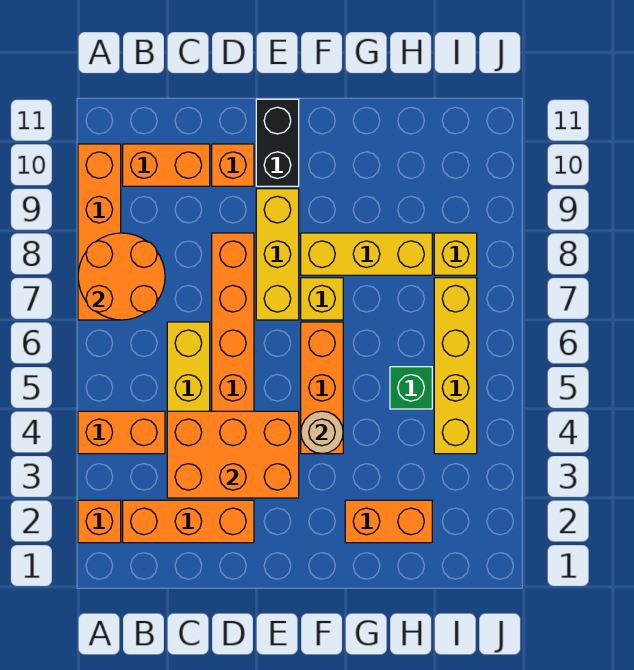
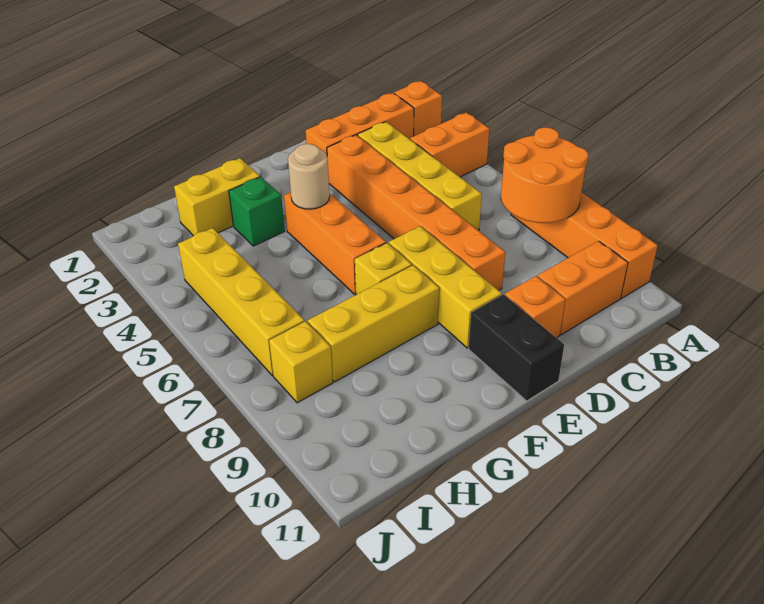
orange 2x3 brick [167,411,299,498] -> none
orange 1x2 brick [345,500,432,543] -> yellow 1x2 brick [174,158,260,236]
green 1x1 brick [390,367,432,409] -> green 1x1 brick moved to [229,177,285,246]

